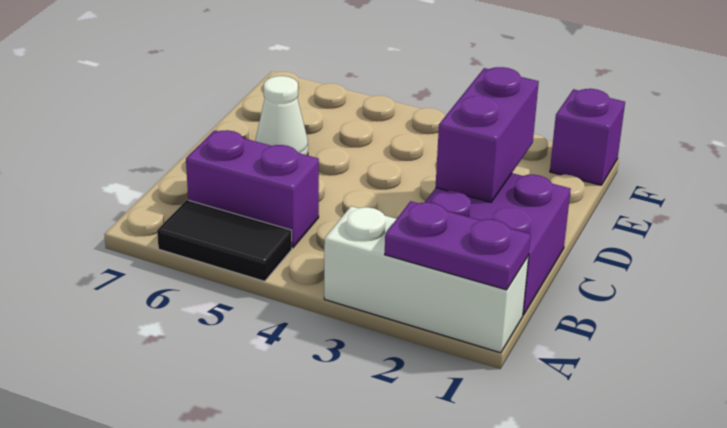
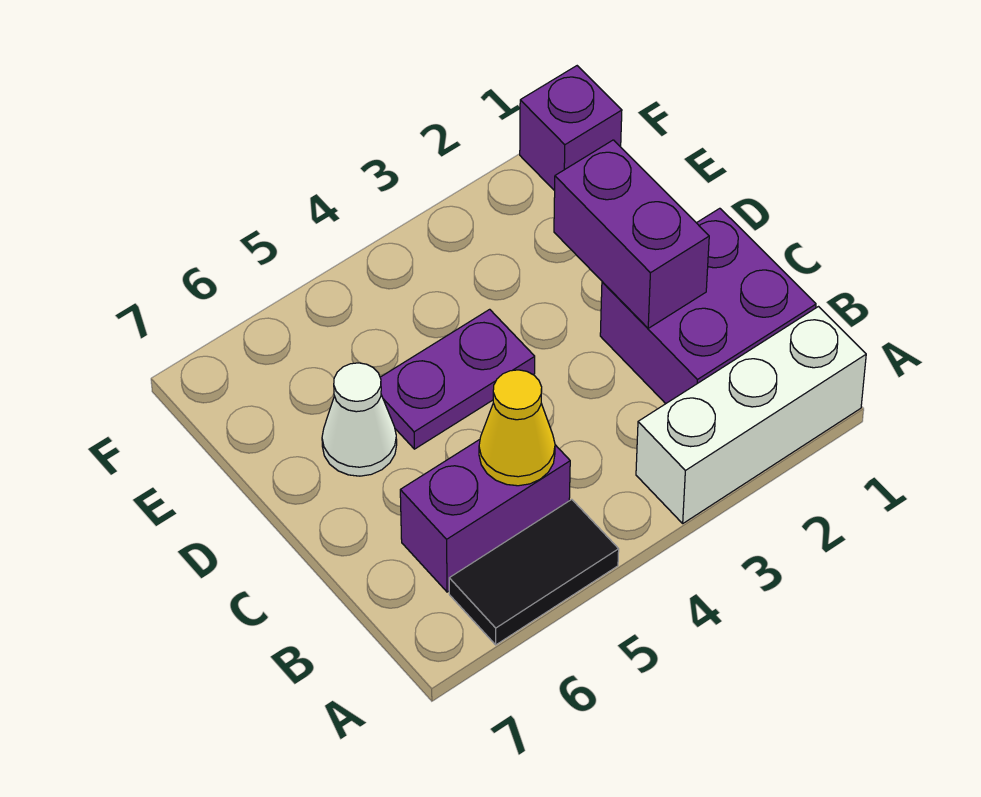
purple 1x2 plate [385,201,531,290] -> purple 1x2 plate moved to [380,309,535,449]
none -> yellow 1x1 cone [479,370,555,486]

